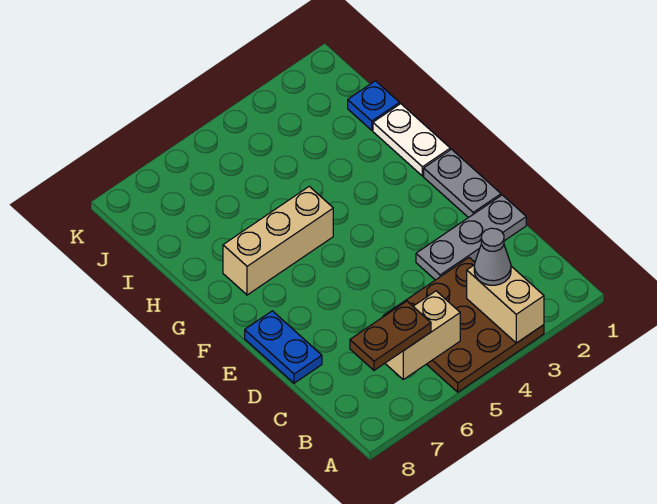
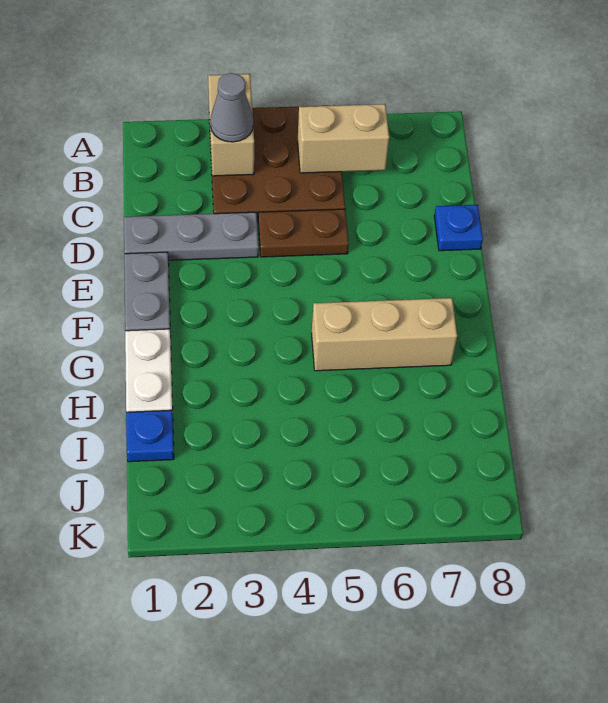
brown 1x2 plate [350,301,431,370] -> brown 1x2 plate moved to [258,209,349,257]
blue 1x2 plate [245,311,322,383] -> blue 1x1 plate [434,205,483,251]

